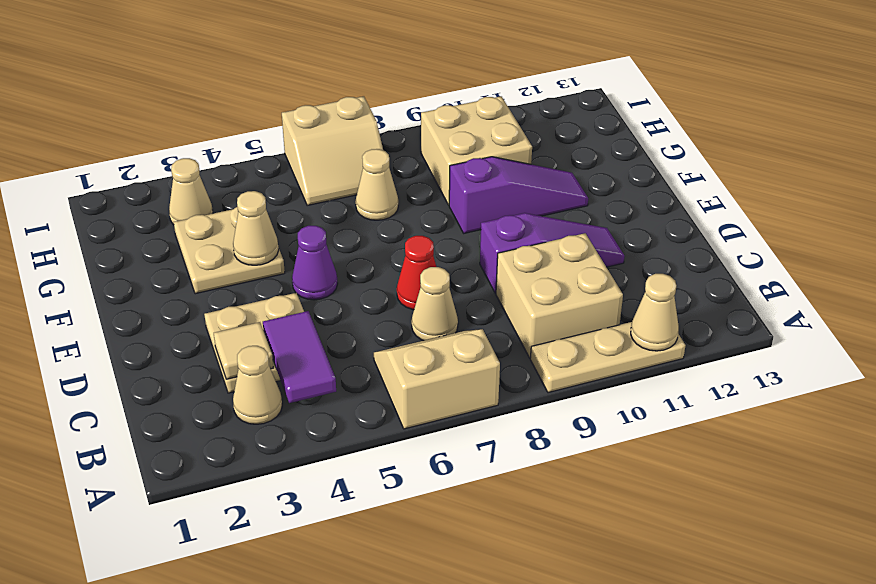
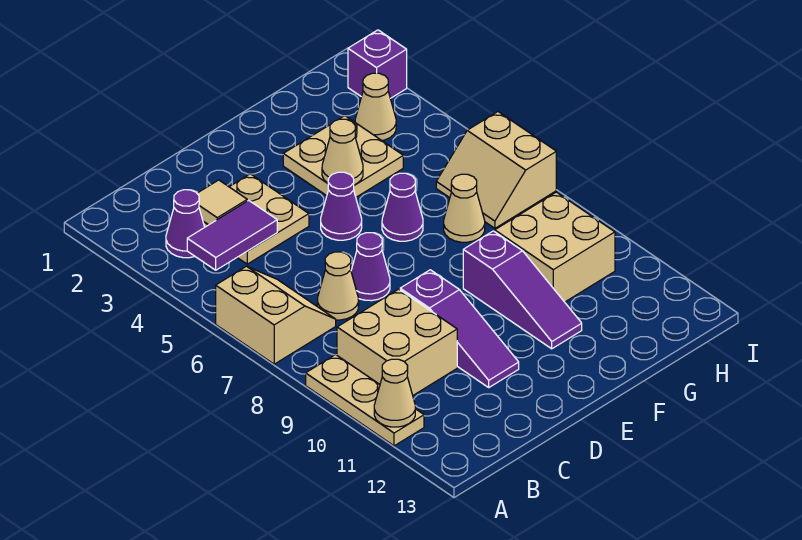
tan 1x1 cone [233,346,282,424] -> purple 1x1 cone [166,190,205,258]
red 1x1 cone [397,236,436,310] -> purple 1x1 cone [351,233,390,301]
none -> purple 1x1 cone [382,173,423,241]
none -> purple 1x1 brick [348,30,407,98]

